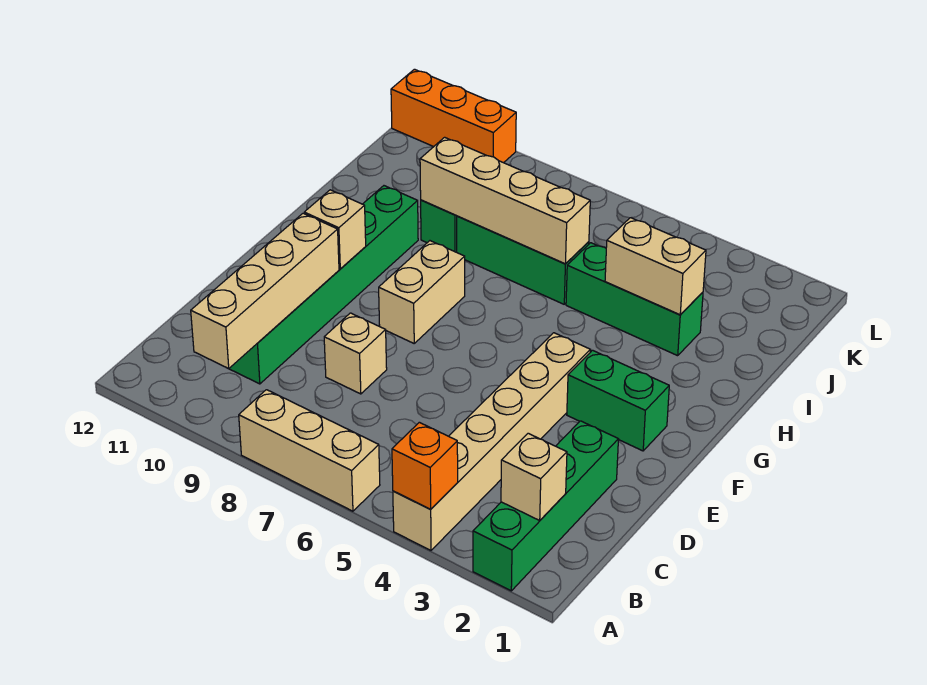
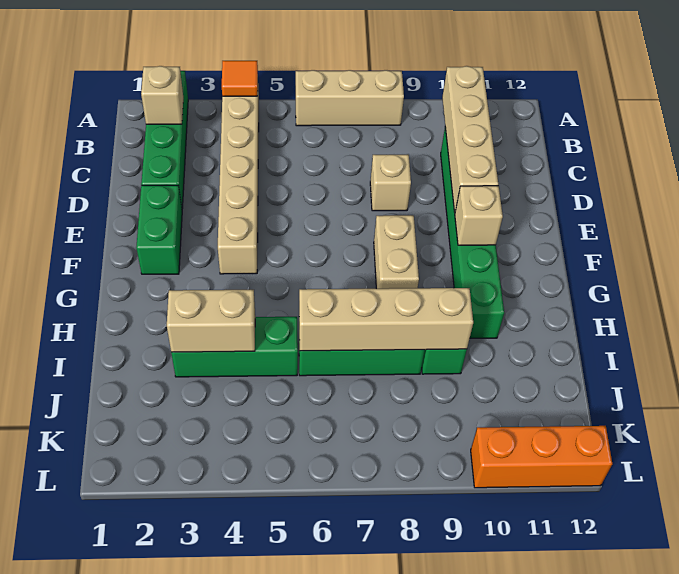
orange 1x1 brick [392,422,458,509] -> orange 1x1 tile [222,61,258,96]
green 1x2 brick [567,350,669,451] -> green 1x2 brick turned to [136,185,182,274]

